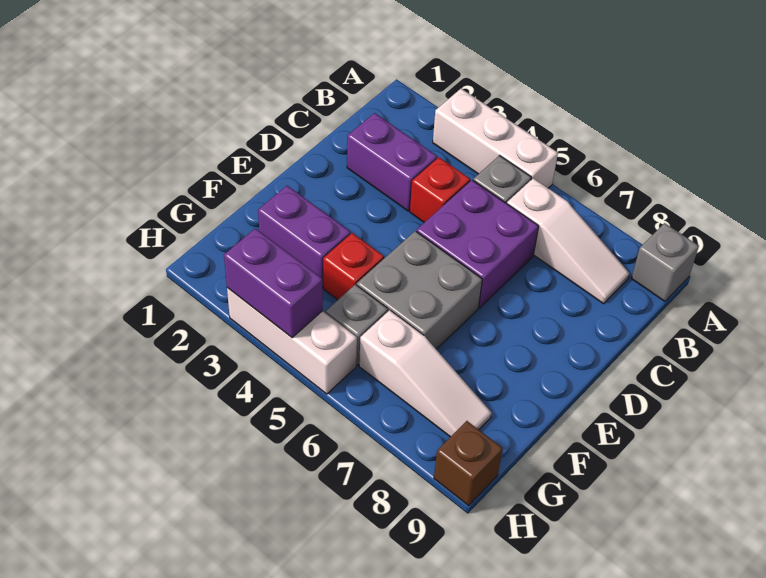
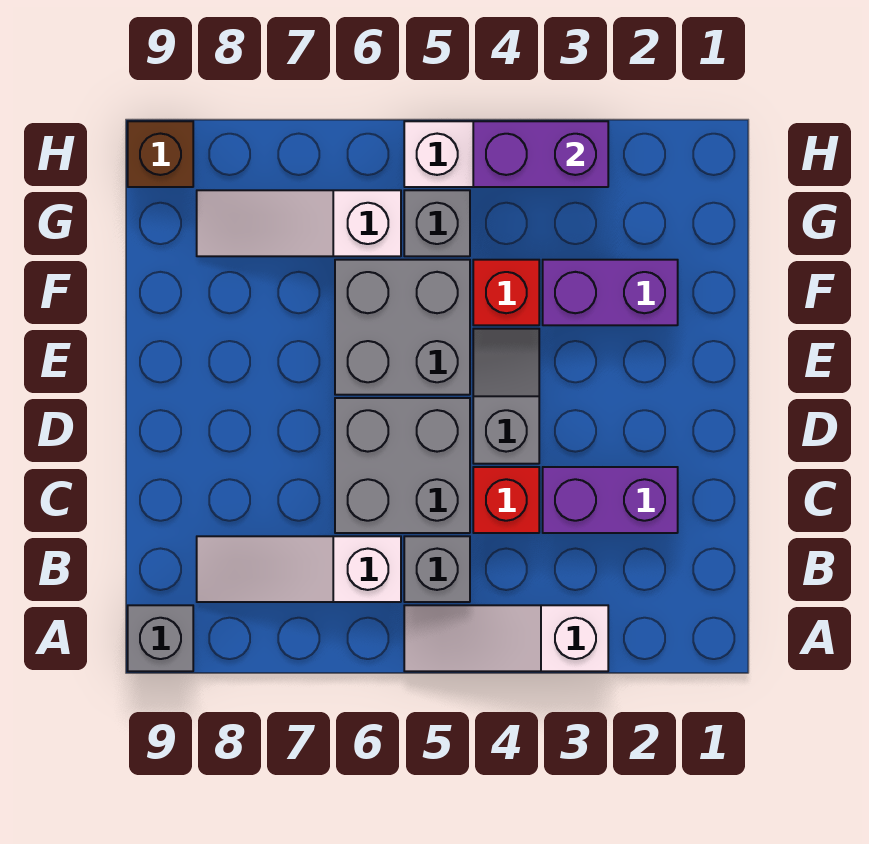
white 1x3 brick [433,89,558,188] -> white 1x3 slope [404,605,608,671]
purple 2x2 brick [416,180,539,308] -> grey 2x2 brick [335,398,470,533]
none -> grey 1x2 slope [473,329,539,464]

